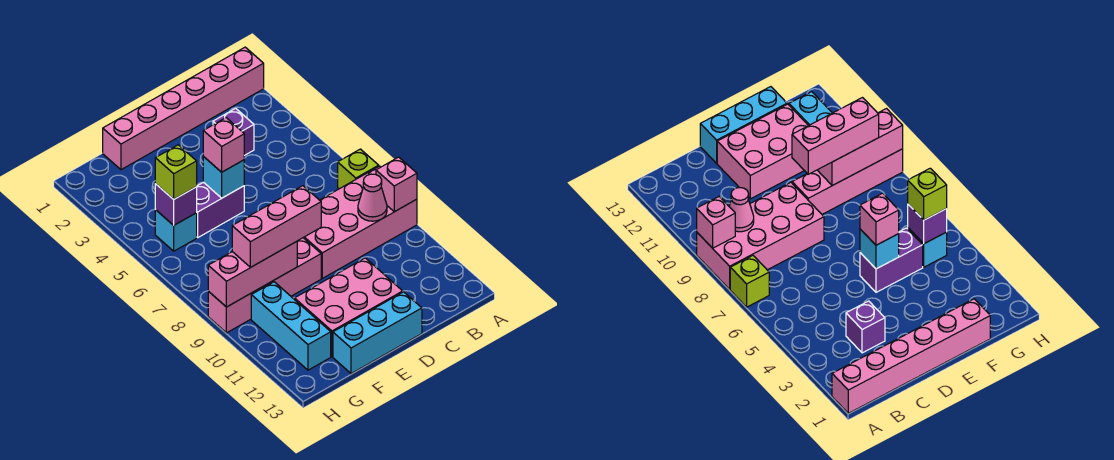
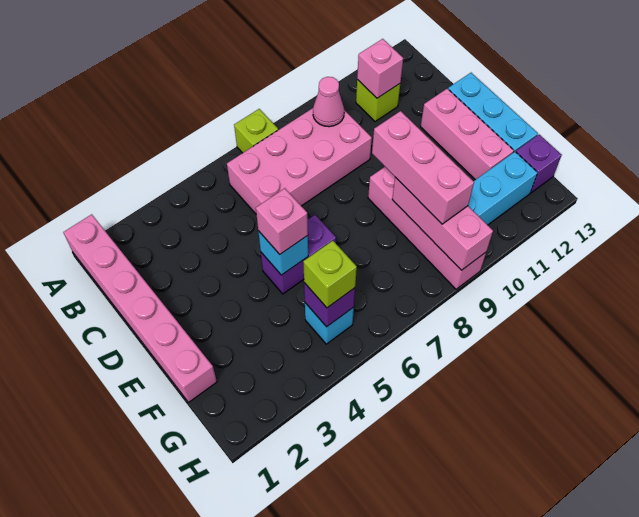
pink 2x4 brick [303,166,417,278] -> pink 2x4 brick turned to [227,108,372,214]
pink 1x1 brick [376,157,417,212] -> pink 1x1 brick moved to [357,39,403,98]
none -> lime 1x1 brick [356,80,400,121]
purple 1x1 brick [213,108,254,156] -> purple 1x1 brick moved to [516,135,562,193]
pink 2x3 brick [295,258,403,357] -> pink 1x3 brick [421,89,514,180]
purple 1x2 brick [197,182,244,237] -> purple 1x2 brick turned to [261,215,336,294]

